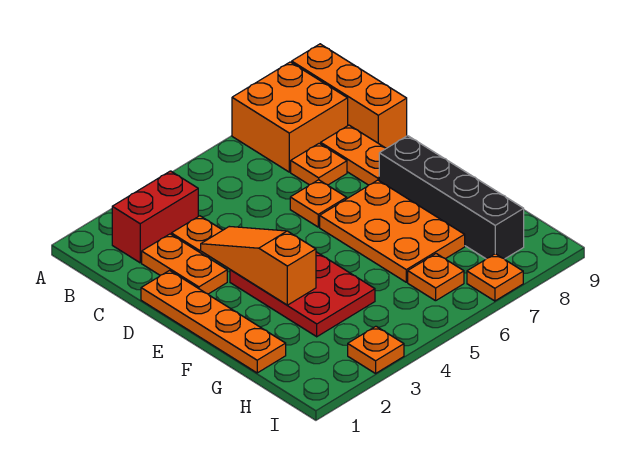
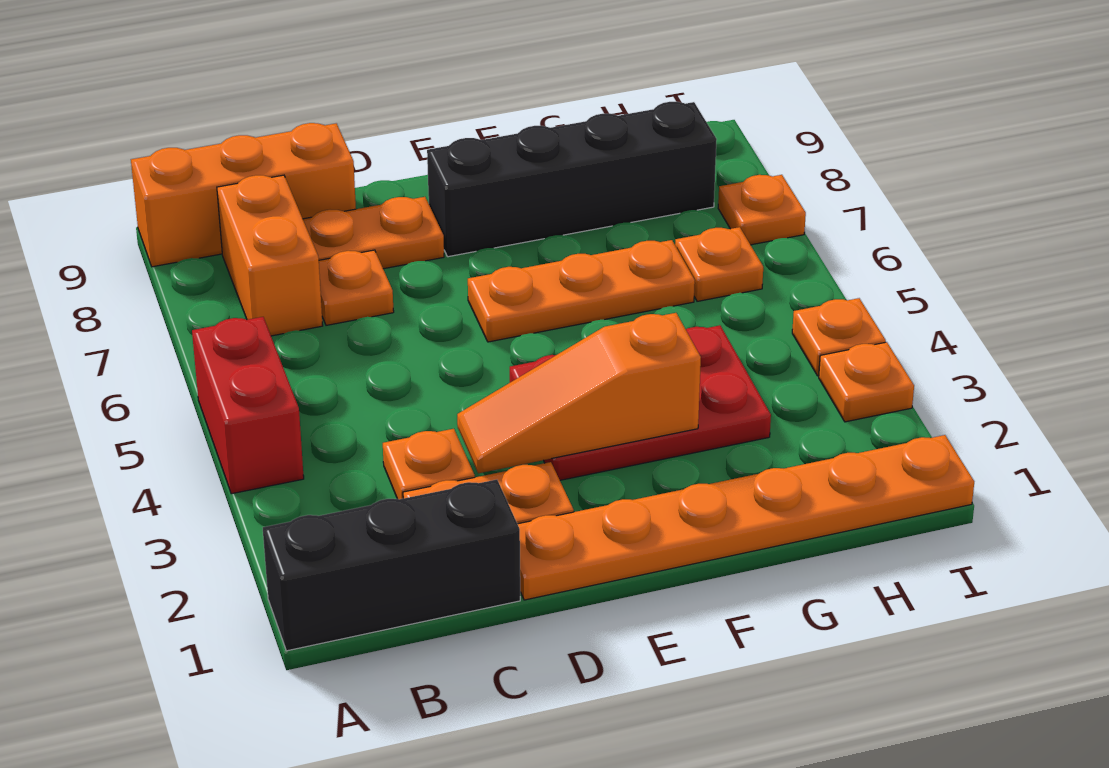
none -> black 1x3 brick [263,480,520,651]
orange 2x2 brick [232,62,348,172] -> orange 1x2 brick [217,175,323,336]
red 1x2 brick [112,171,198,263] -> red 1x2 brick moved to [192,317,304,494]
orange 1x4 plate [141,271,286,373] -> orange 1x6 plate [518,435,974,600]
orange 1x1 plate [290,180,347,227] -> orange 1x1 plate moved to [792,298,886,376]
orange 2x3 plate [320,180,465,282] -> orange 1x3 plate [468,240,695,342]

